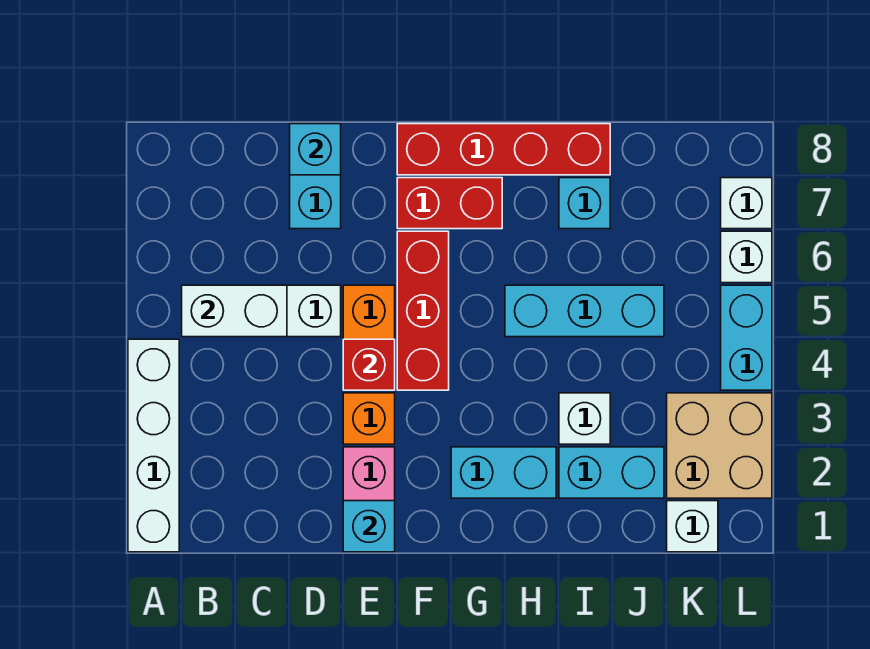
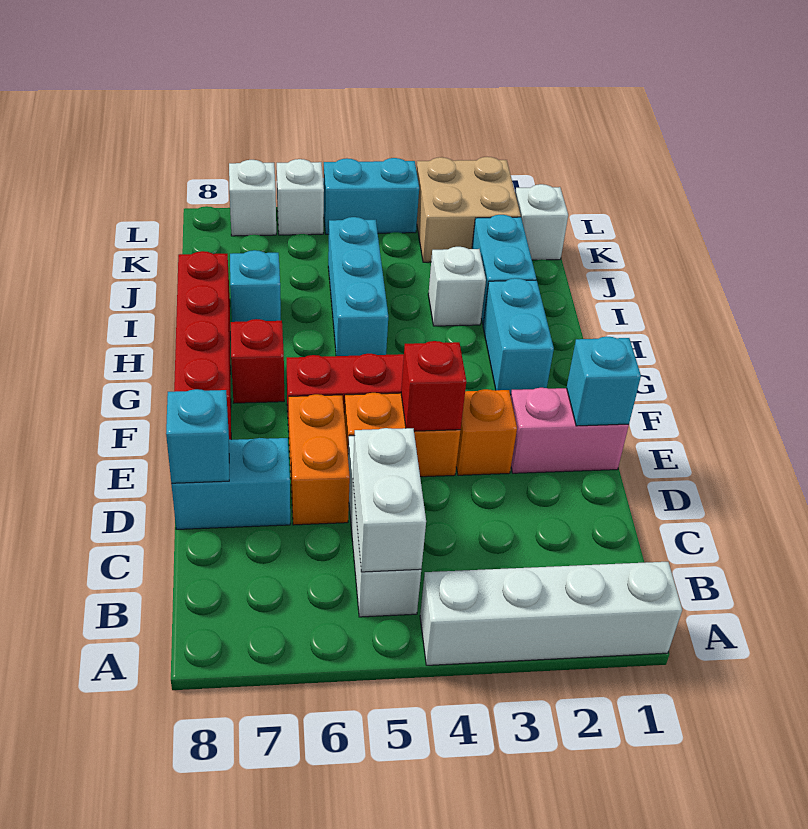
none -> orange 1x2 brick [289,394,350,525]
red 1x2 brick [397,178,502,229] -> red 1x1 brick [231,319,284,403]

